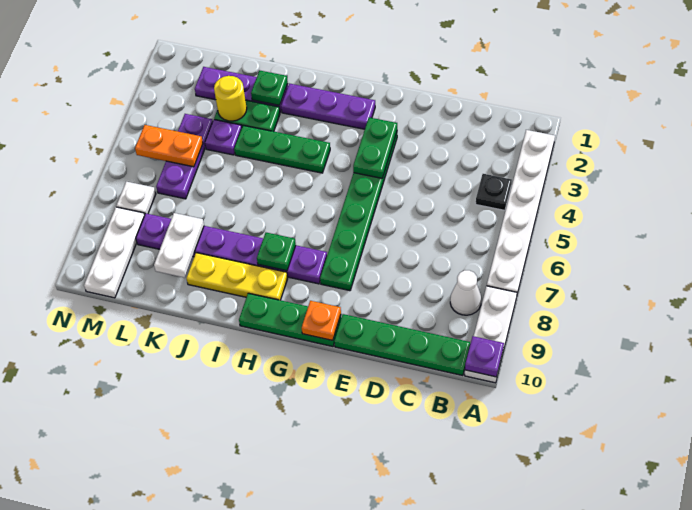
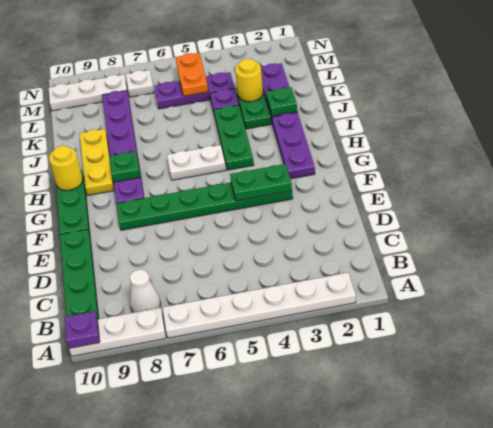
black 1x1 plate [476,174,512,210] -> none
orange 1x1 plate [302,301,341,340] -> none
none -> yellow 1x1 round brick [49,146,83,190]
white 1x2 plate [154,213,204,278] -> white 1x2 plate moved to [167,145,226,180]

